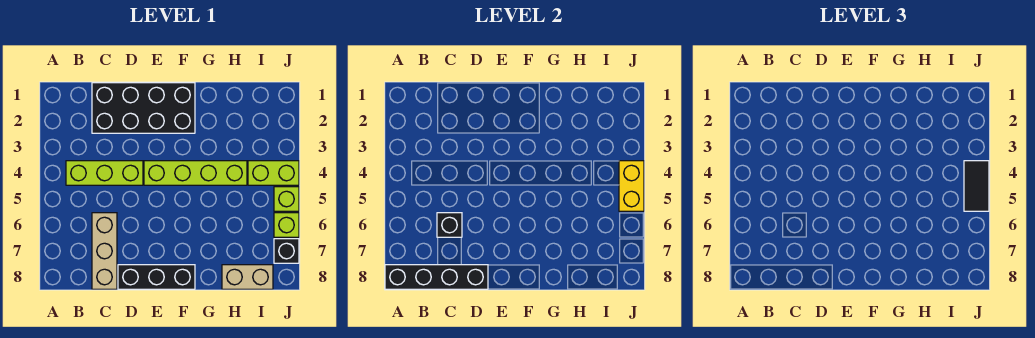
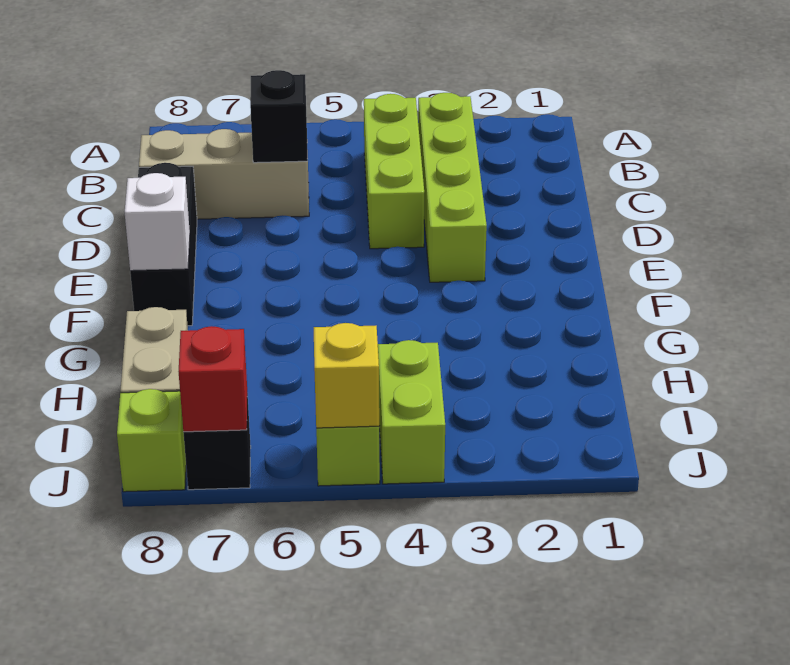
black 1x4 brick [385,265,488,289] -> none
black 2x4 brick [92,83,195,133] -> none
lime 1x4 brick [144,161,247,185] -> lime 1x4 brick moved to [418,93,487,282]
none -> white 1x1 brick [125,173,190,271]
yellow 1x2 brick [619,161,644,211] -> yellow 1x1 brick [314,323,379,428]
black 1x2 tile [964,161,989,211] -> none
lime 1x1 brick [274,213,299,237] -> lime 1x1 brick moved to [117,389,186,492]
none -> red 1x1 brick [179,326,247,432]

